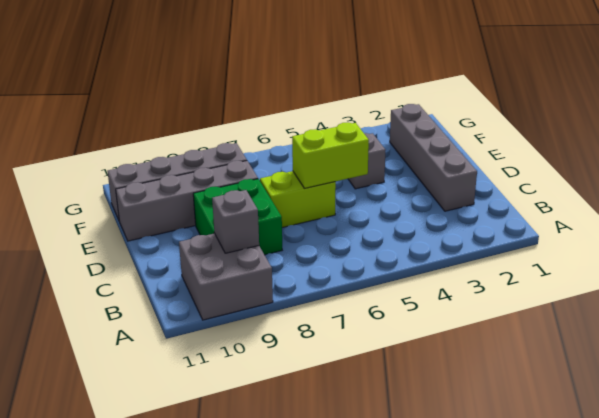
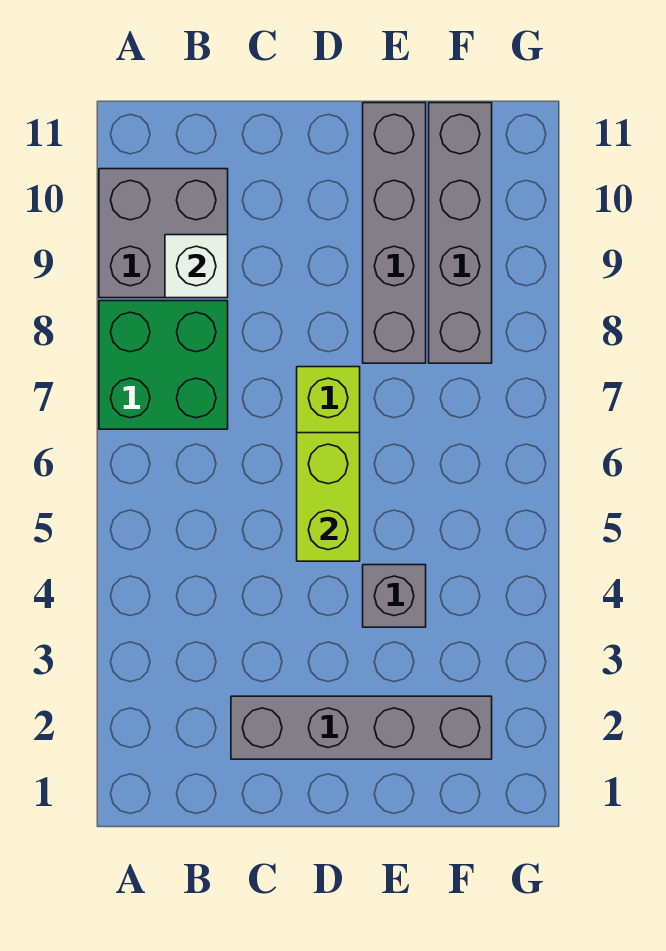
grey 1x1 brick [212,190,259,253] -> white 1x1 brick [165,235,228,298]
green 2x2 brick [193,179,282,255] -> green 2x2 brick moved to [99,301,228,429]

